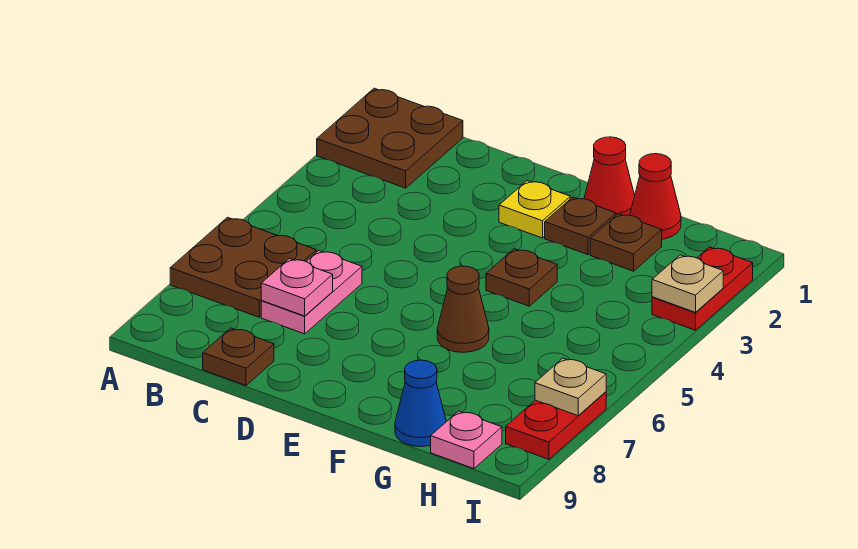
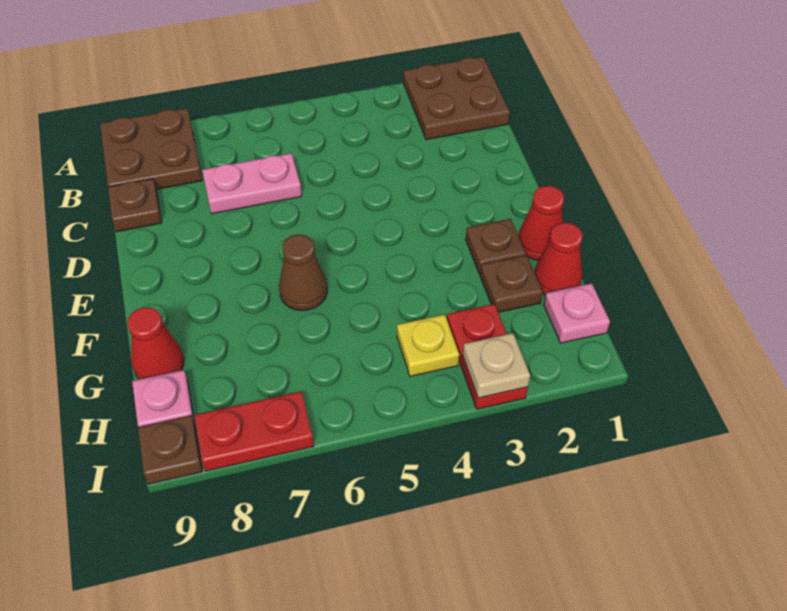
brown 2x2 plate [170,217,316,317] -> brown 2x2 plate moved to [100,108,202,189]
pink 1x1 plate [261,259,333,316] -> pink 1x1 plate moved to [544,283,610,343]
yellow 1x1 plate [499,181,570,238] -> yellow 1x1 plate moved to [397,315,459,376]
brown 1x1 plate [486,249,557,306] -> brown 1x1 plate moved to [138,416,202,484]
blue 1x1 cone [395,360,446,447] -> red 1x1 cone [127,307,184,379]
red 1x2 plate [652,247,753,330] -> red 1x2 plate turned to [447,304,528,409]
tan 1x1 plate [535,358,606,416] -> none

